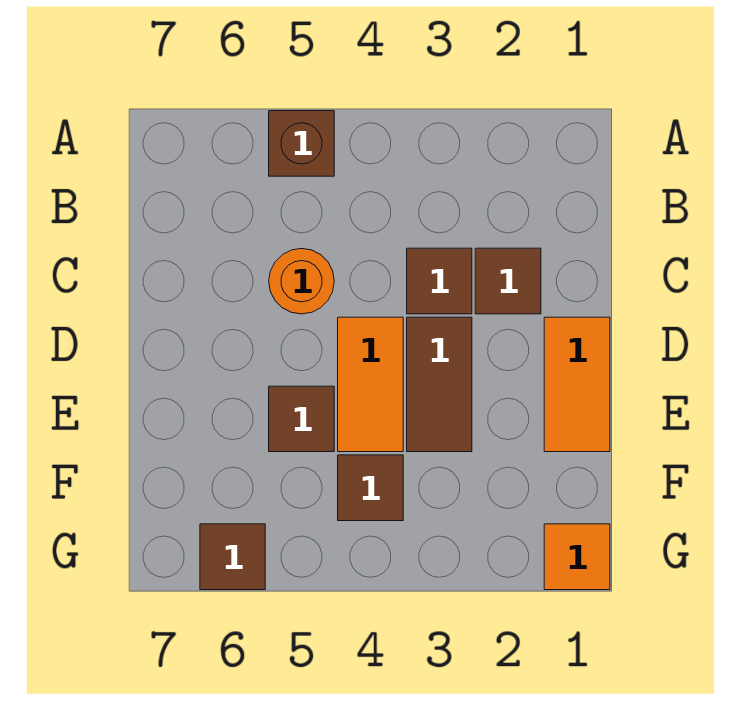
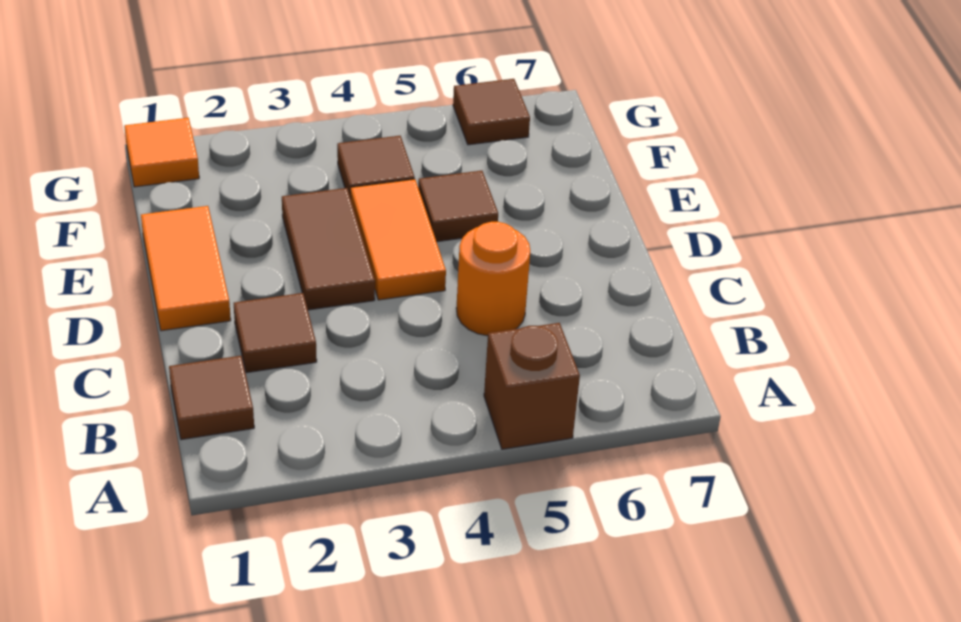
brown 1x1 tile [407,248,472,314] -> brown 1x1 tile moved to [169,356,254,440]

